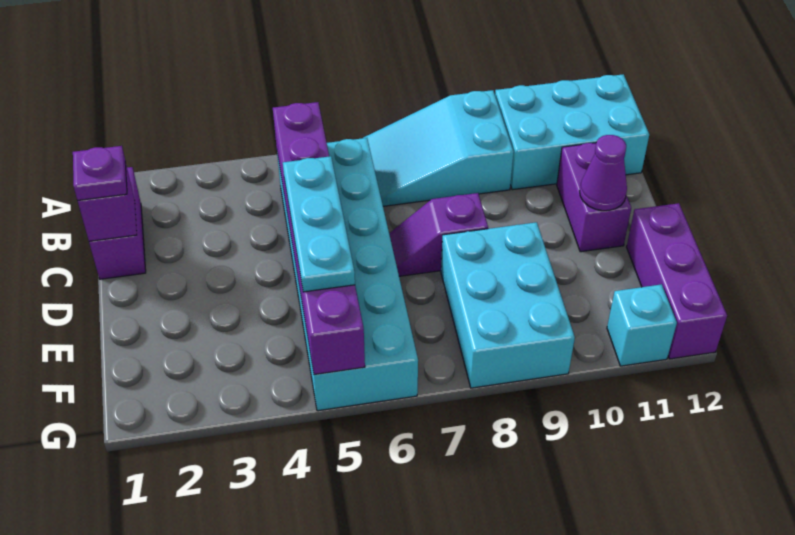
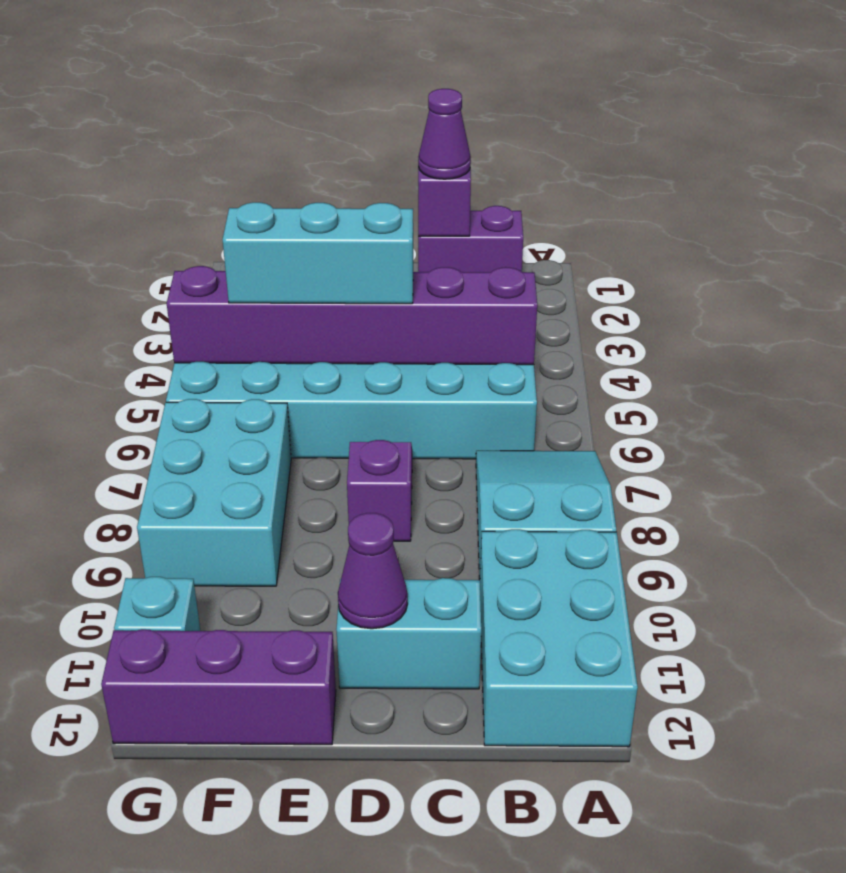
purple 1x1 plate [73,146,127,200] -> purple 1x1 cone [418,89,471,179]
purple 1x2 brick [557,143,631,252] -> cyan 1x2 brick [336,578,481,689]
cyan 1x3 plate [283,156,355,292] -> cyan 1x3 brick [223,202,413,304]
cyan 2x3 brick [441,222,575,388] -> cyan 2x3 brick turned to [137,399,291,586]

